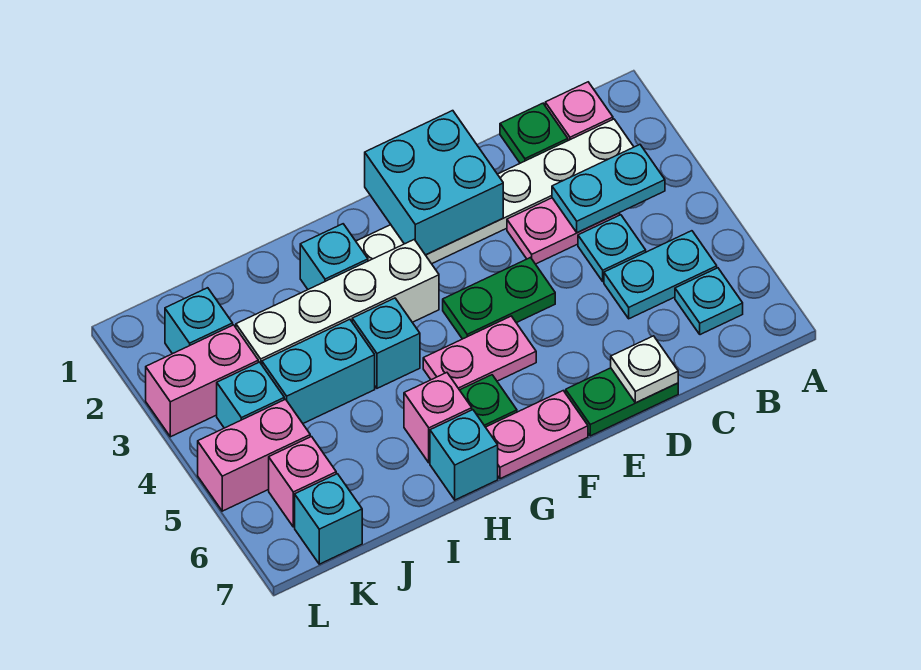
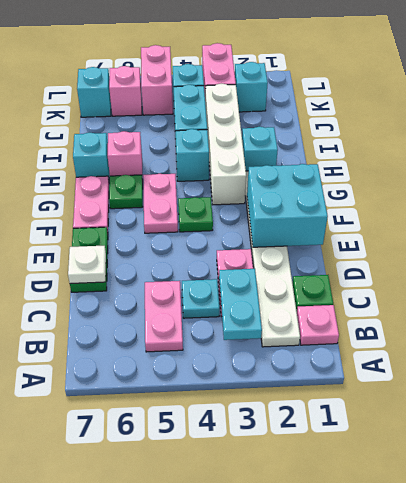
cyan 1x2 plate [604,231,717,319] -> pink 1x2 plate [145,281,183,352]
cyan 1x1 plate [675,268,743,335] -> none
green 1x2 plate [443,258,555,339] -> green 1x1 plate [178,197,213,232]

